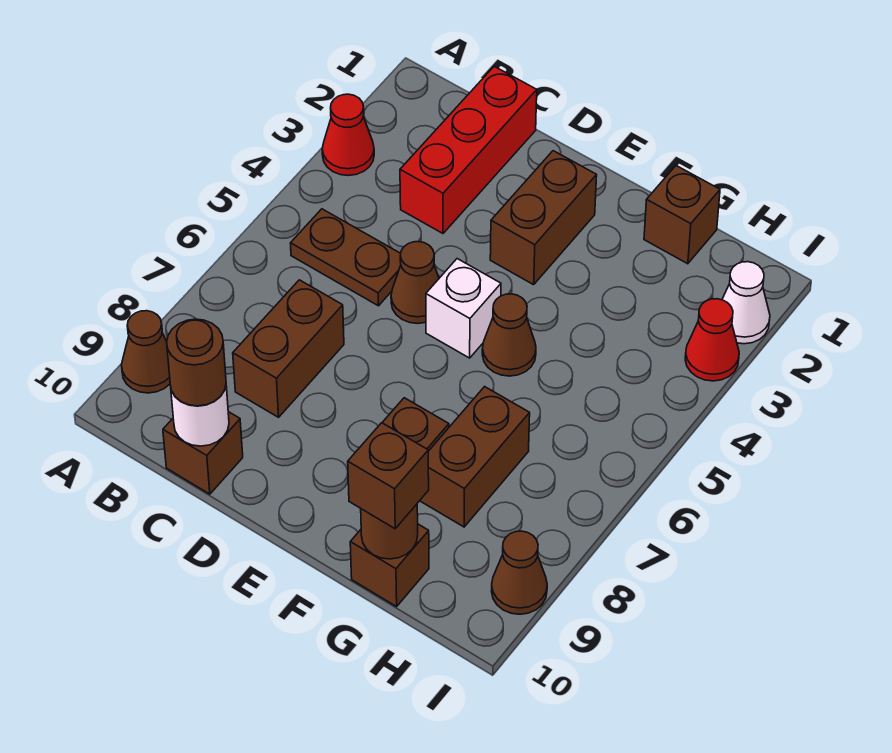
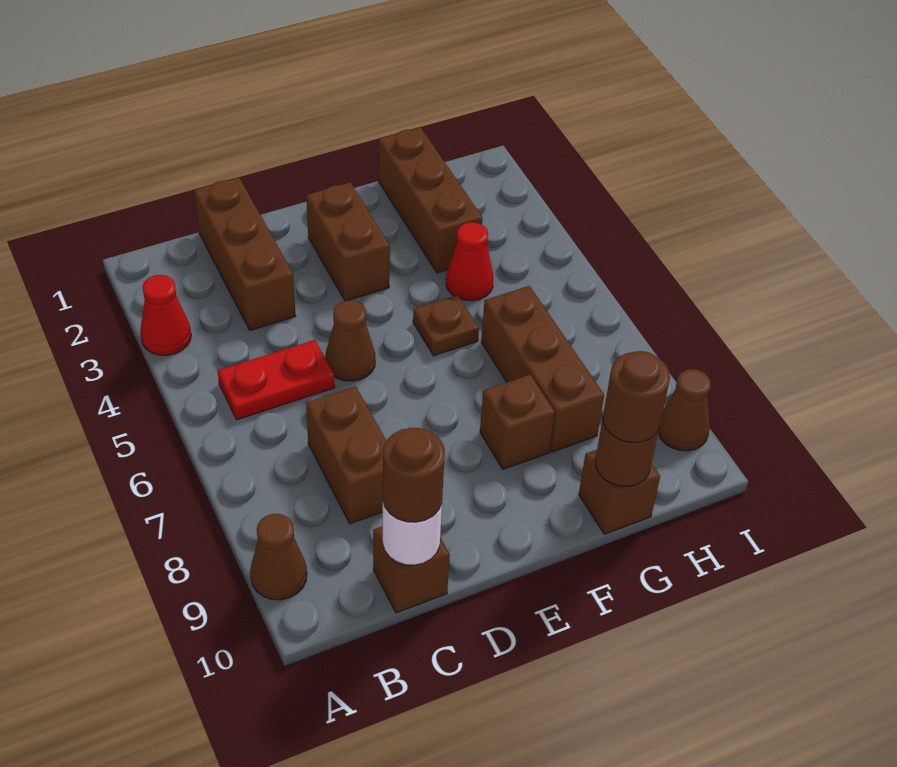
brown 1x2 plate [291,209,401,306] -> red 1x2 plate [218,340,335,420]
red 1x3 brick [400,66,537,233] -> brown 1x3 brick [194,178,296,331]
white 1x1 brick [426,259,501,358] -> none
brown 1x1 cone [482,294,536,376] -> brown 1x1 plate [413,295,479,356]
brown 1x1 brick [644,166,720,264] -> brown 1x3 brick [379,127,482,273]
brown 1x2 brick [420,387,530,527] -> brown 1x3 brick [481,286,604,452]
brown 1x1 brick [348,423,429,529] -> brown 1x1 round brick [603,351,670,443]
white 1x1 cone [722,262,770,344] -> none
red 1x1 cone [685,299,739,381] -> red 1x1 cone moved to [446,222,493,301]

